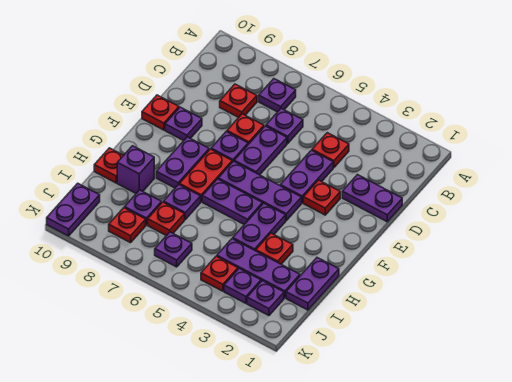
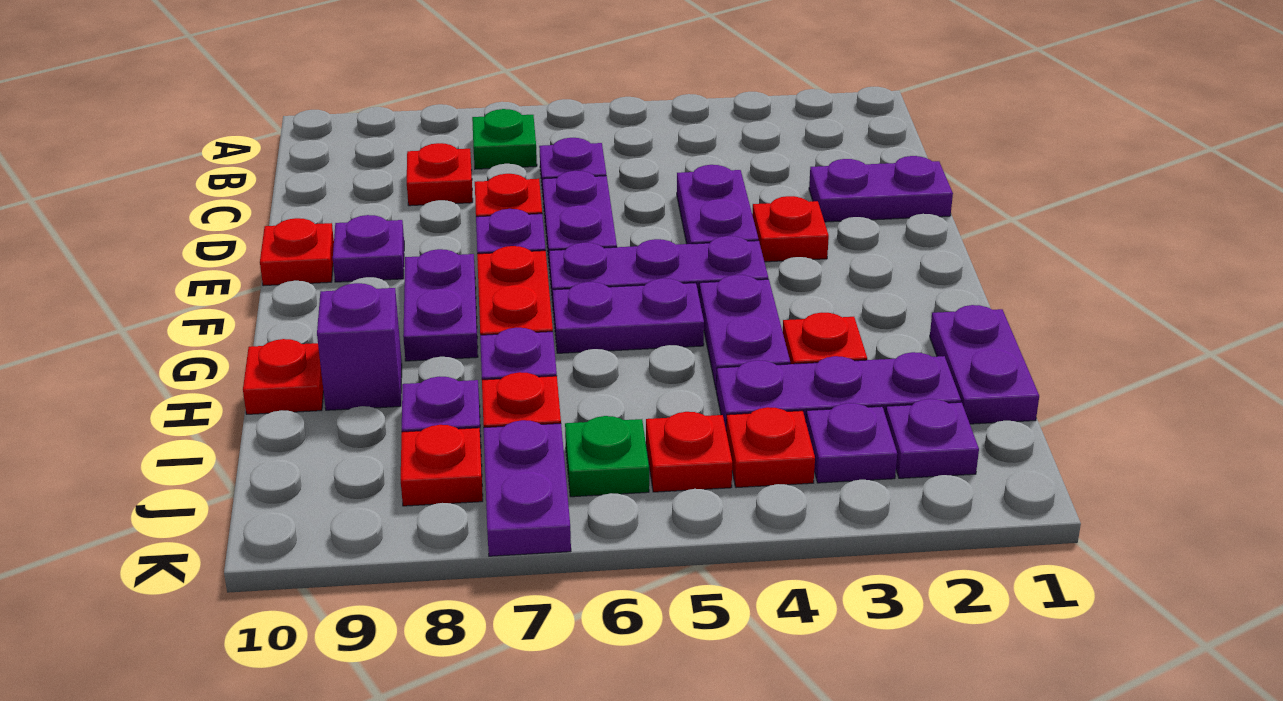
purple 1x1 plate [259,79,296,112] -> green 1x1 plate [472,109,537,169]
red 1x1 plate [312,133,349,168] -> red 1x1 plate moved to [646,412,732,492]
purple 1x1 plate [155,232,192,267] -> green 1x1 plate [565,416,649,497]
purple 1x2 plate [47,183,100,236] -> purple 1x2 plate moved to [484,420,571,556]

